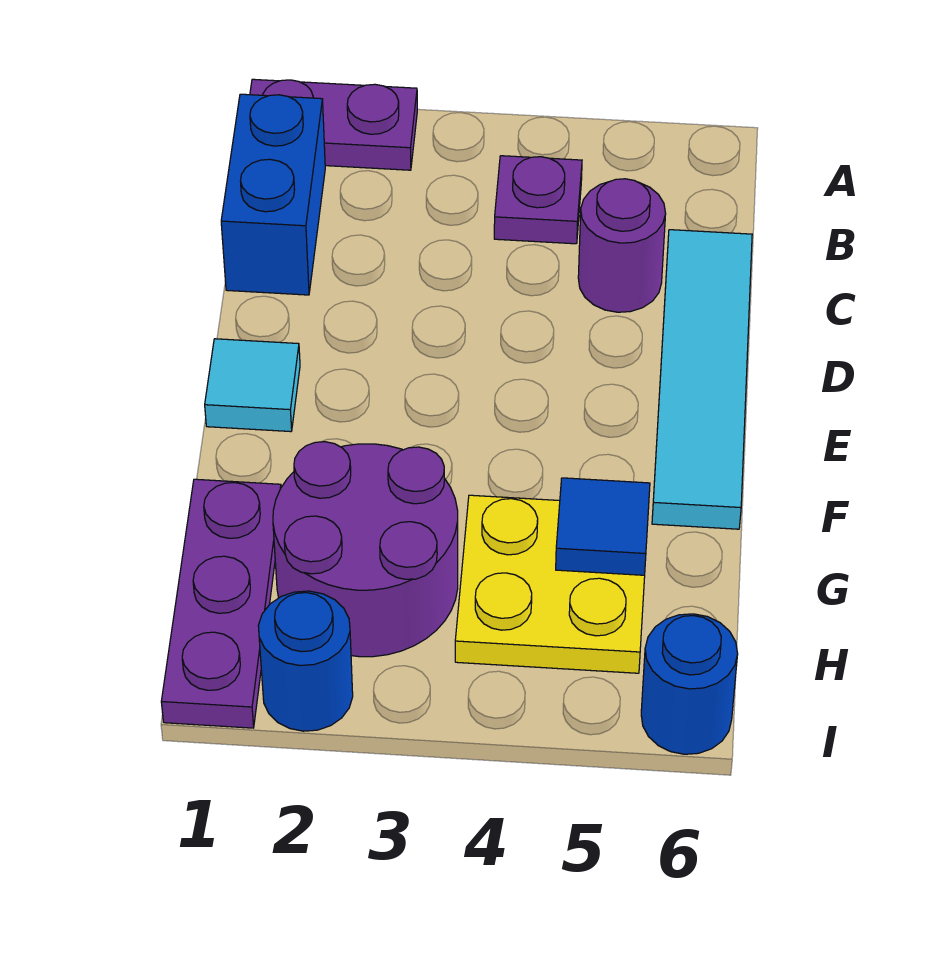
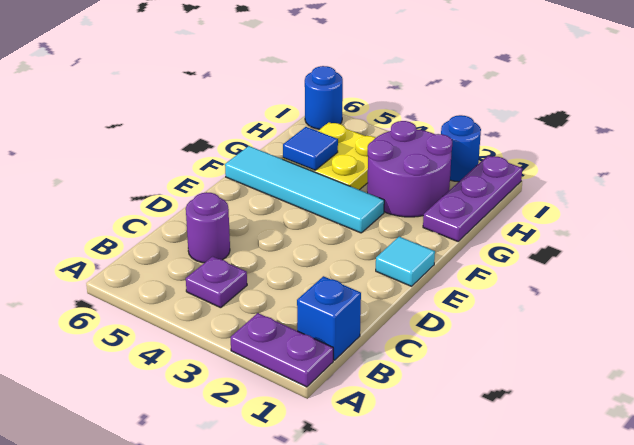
blue 1x2 brick [221,94,325,295] -> blue 1x1 brick [297,276,361,360]
cyan 1x4 tile [652,230,752,529] -> cyan 1x4 tile turned to [225,146,384,233]

